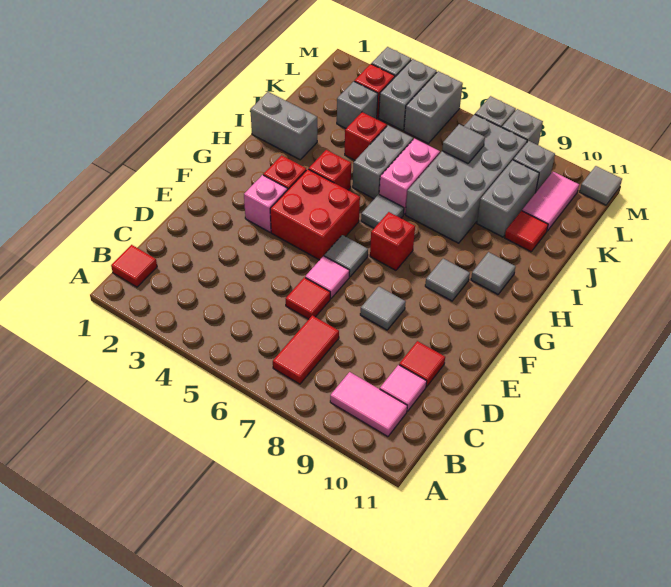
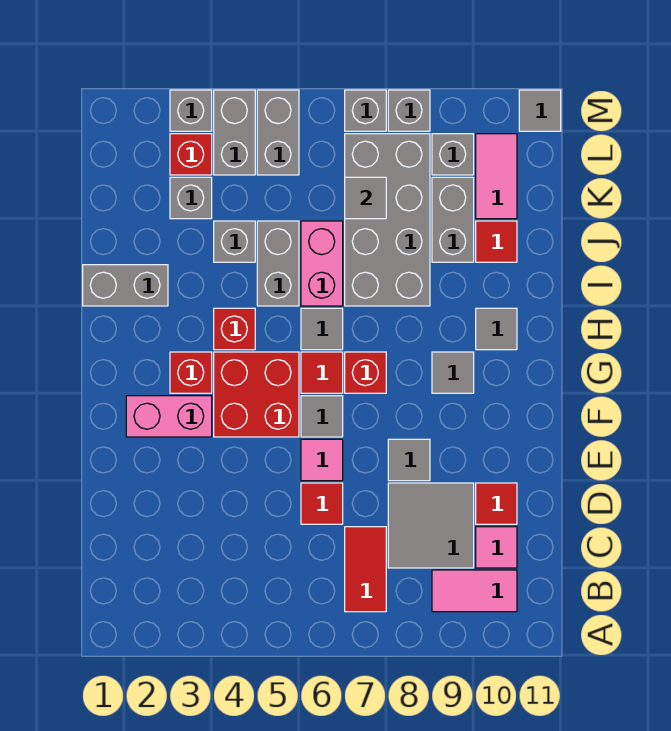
red 1x1 tile [111,245,157,287] -> red 1x1 tile moved to [301,352,343,393]
none -> grey 2x2 tile [388,483,474,568]
pink 1x1 brick [244,175,288,232] -> pink 1x2 brick [126,396,212,437]
red 1x1 brick [345,112,387,160] -> grey 1x1 brick [214,221,255,262]

